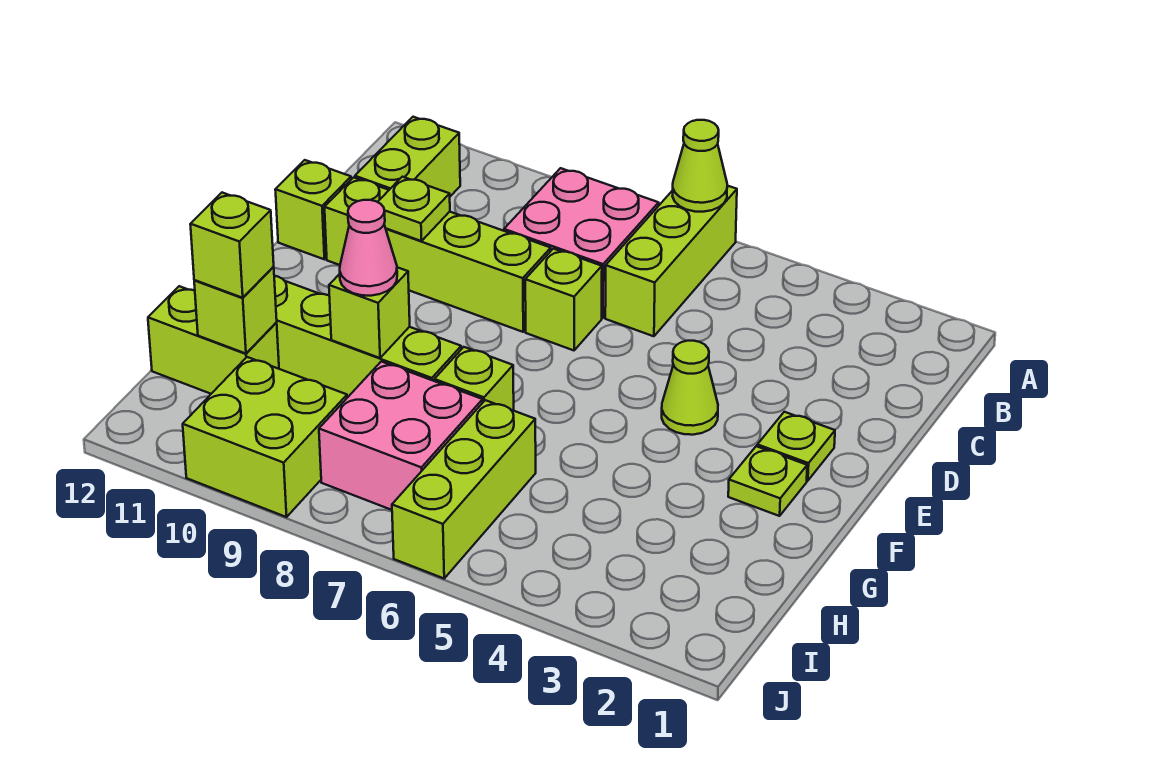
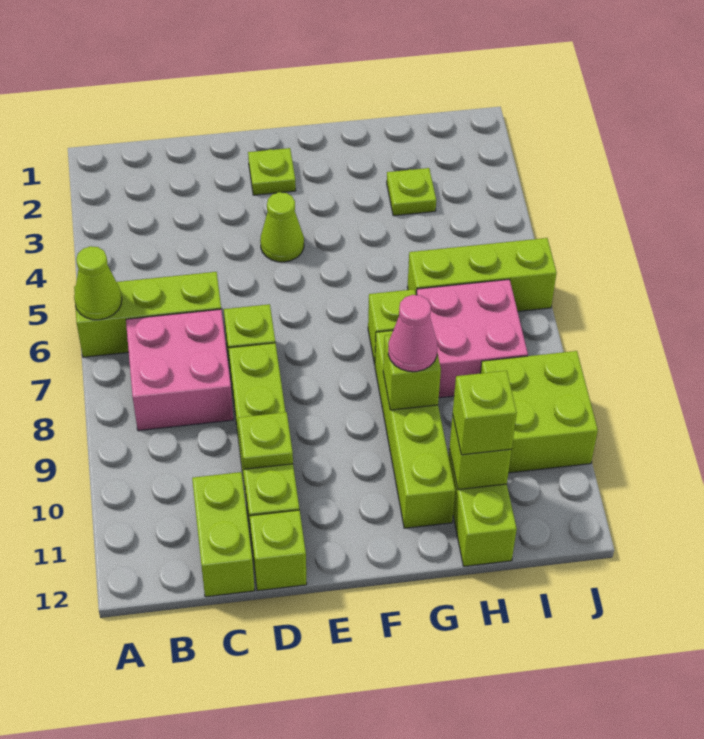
lime 1x2 brick [355,117,460,196] -> lime 1x2 brick turned to [192,472,255,597]
lime 1x1 plate [728,446,807,516] -> lime 1x1 plate moved to [387,168,436,216]

